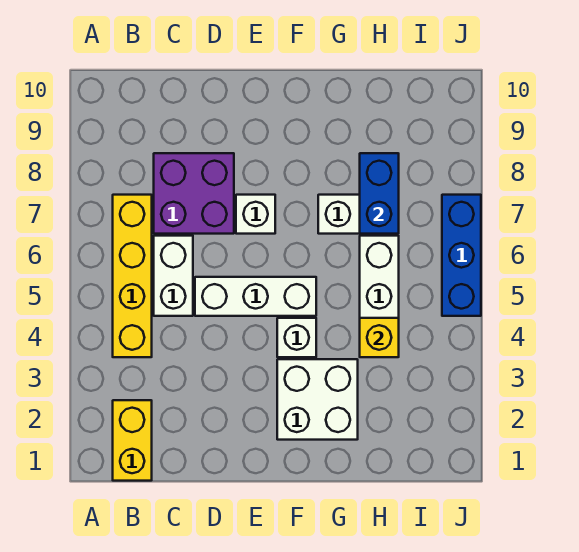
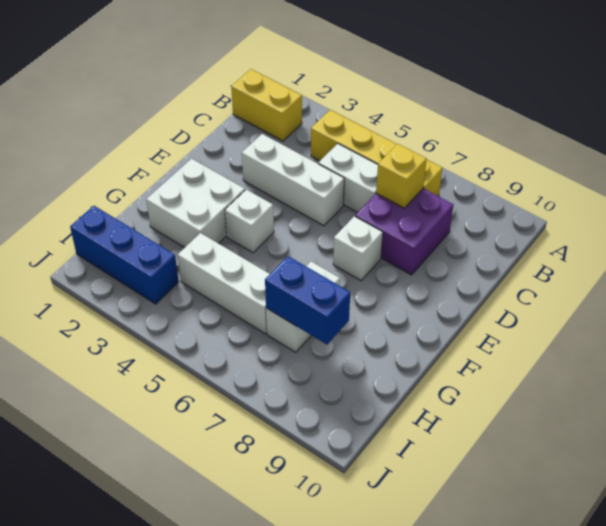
white 1x3 brick [195,277,316,316] -> white 1x3 brick turned to [242,134,344,226]
yellow 1x1 brick [360,318,399,357] -> yellow 1x1 brick moved to [376,144,427,208]
blue 1x3 brick [442,195,481,316] -> blue 1x3 brick moved to [70,206,179,304]

